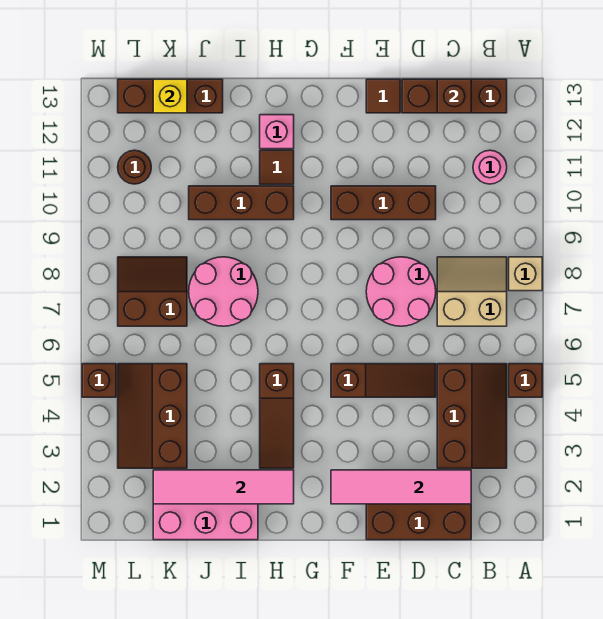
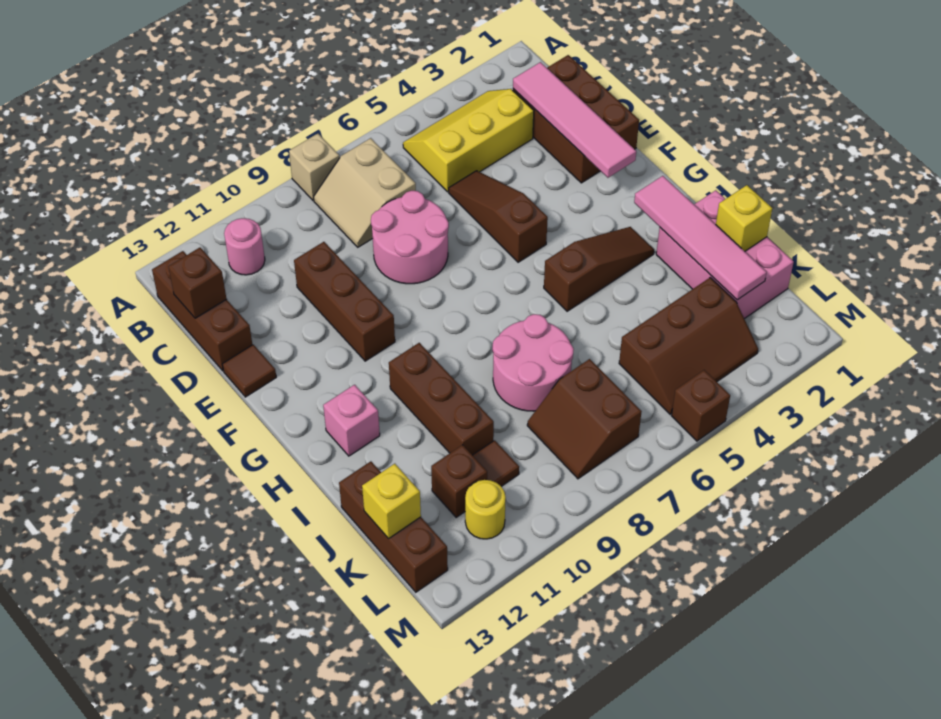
brown 1x1 brick [509,364,542,397] -> brown 1x1 brick moved to [431,445,487,517]
brown 2x3 slope [437,364,507,468] -> yellow 2x3 slope [403,89,534,192]
brown 1x1 tile [260,150,294,184] -> brown 1x1 tile moved to [473,440,519,486]
none -> yellow 1x1 brick [716,185,772,251]
brown 1x1 round brick [118,150,151,184] -> yellow 1x1 round brick [465,480,506,539]

